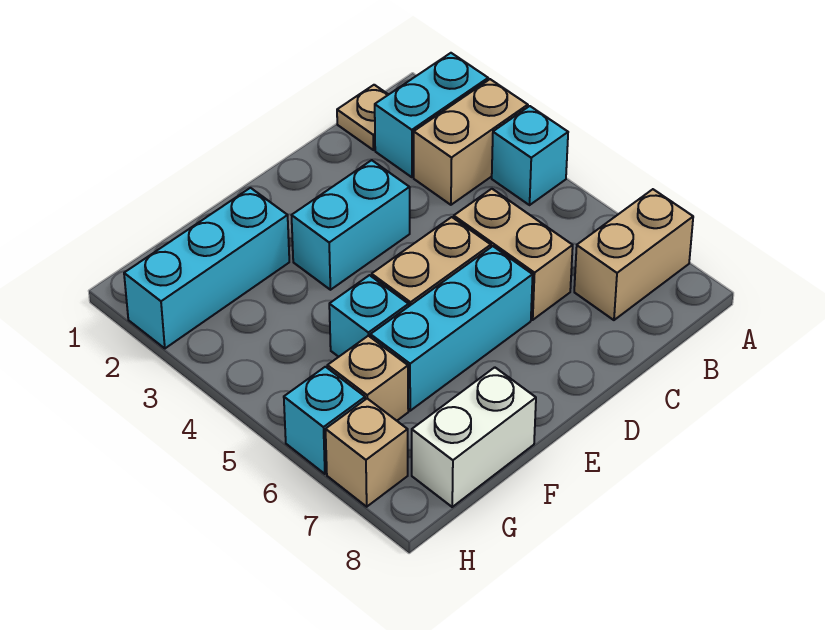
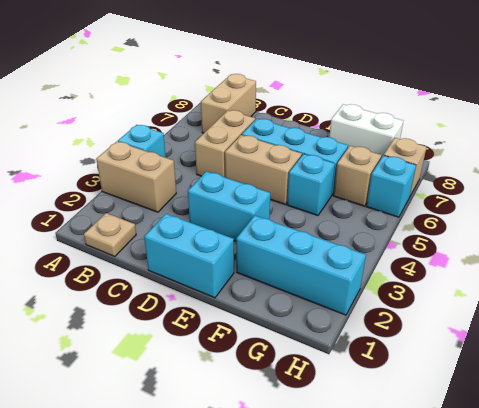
cyan 1x2 brick [375,53,488,177] -> cyan 1x2 brick moved to [144,214,234,298]
tan 1x2 brick [574,189,693,320] -> tan 1x2 brick turned to [201,74,256,133]

